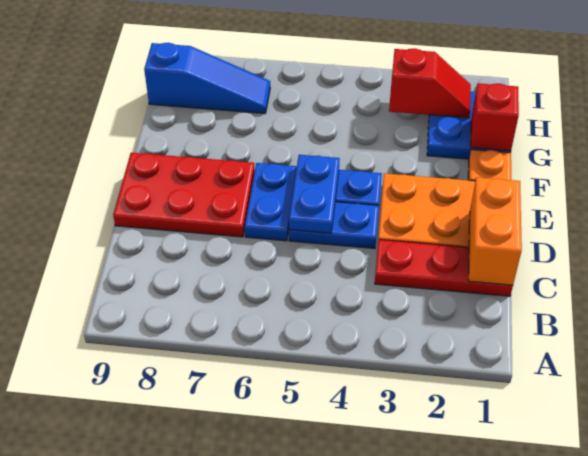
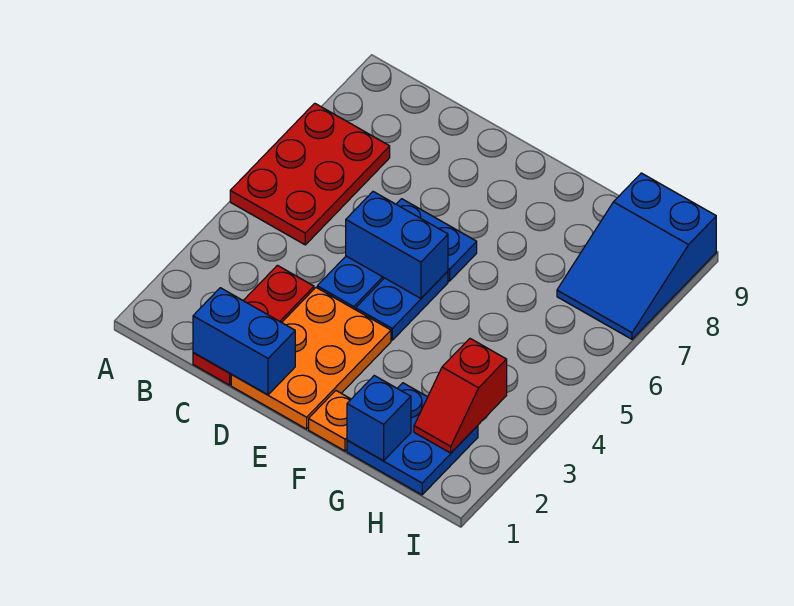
orange 1x2 brick [468,177,522,285] -> blue 1x2 brick [193,288,295,395]
blue 1x2 plate [289,155,340,233] -> blue 1x2 brick [346,192,448,298]
red 2x3 plate [113,153,255,237] -> red 2x3 plate moved to [230,103,390,245]
red 1x1 brick [471,83,519,151] -> blue 1x1 brick [347,376,411,461]
blue 1x3 slope [144,43,270,113] -> blue 2x3 slope [557,173,716,339]

